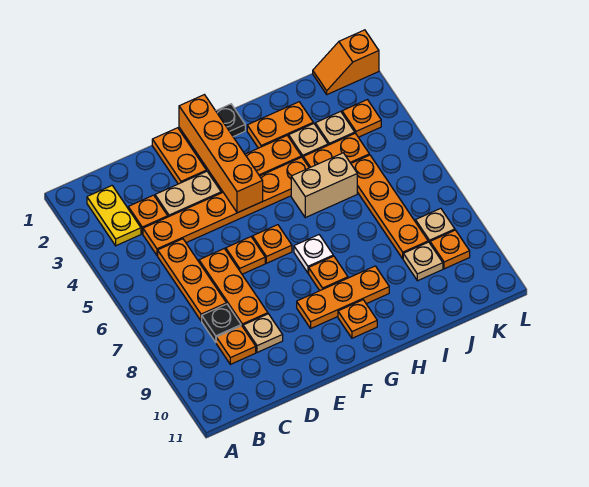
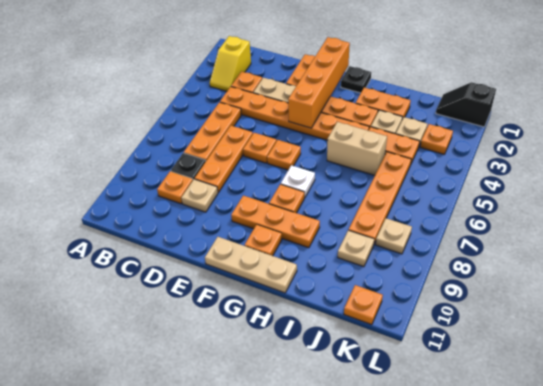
yellow 1x2 plate [87,186,141,246] -> yellow 1x2 slope [210,36,251,91]
none -> tan 1x3 plate [205,237,297,293]
orange 1x2 slope [313,30,379,95] -> black 1x2 slope [436,82,496,127]
orange 1x1 plate [430,230,470,269] -> orange 1x1 plate moved to [344,285,383,325]

